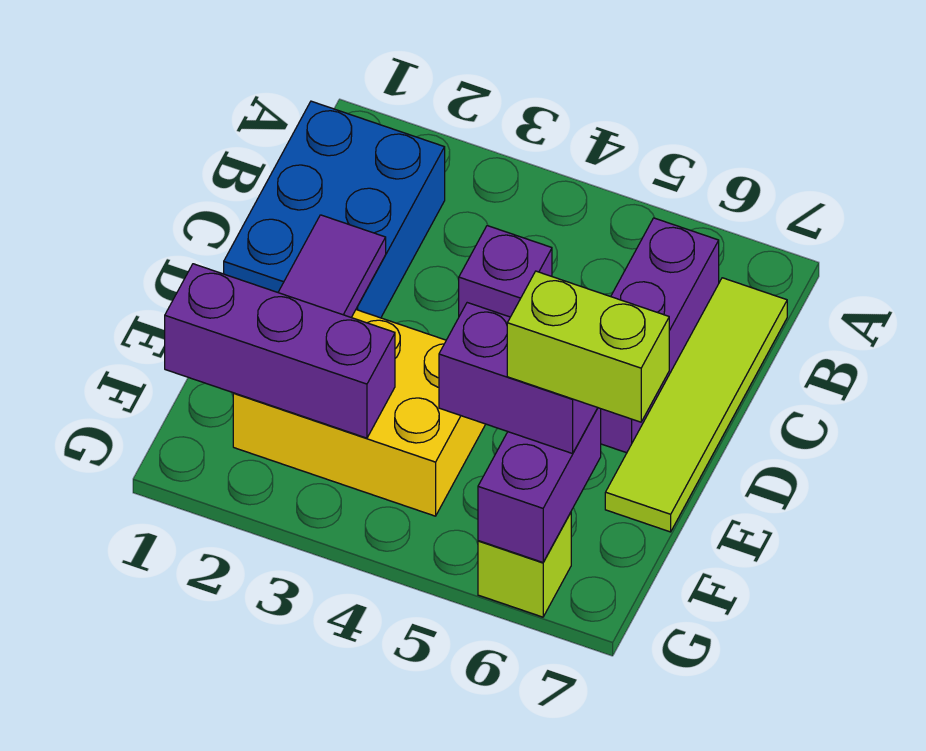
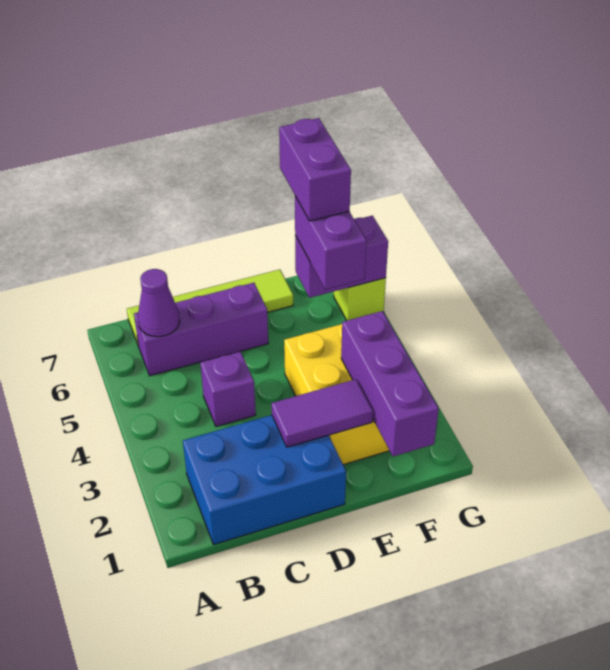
none -> purple 1x1 cone [138,269,180,337]
lime 1x2 brick [507,271,669,422] -> purple 1x2 brick [279,118,351,221]

